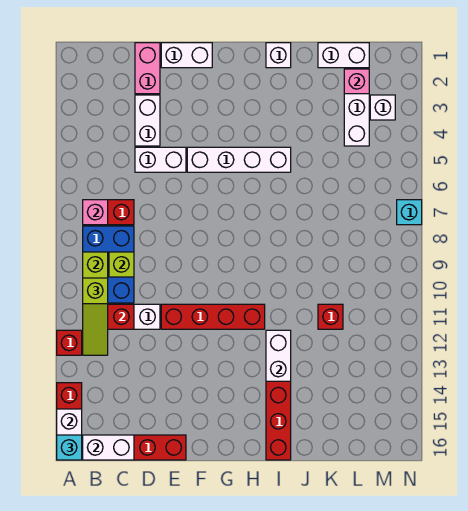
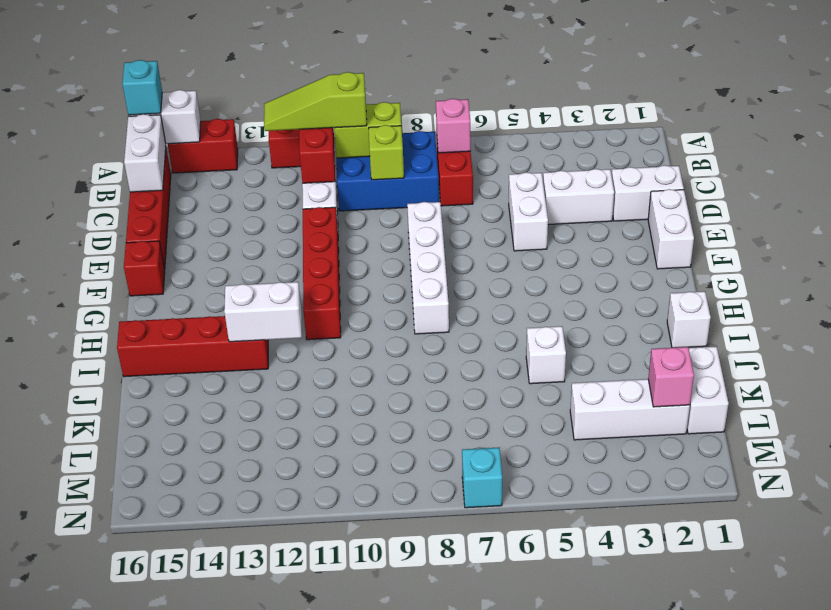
pink 1x2 brick [135,43,160,94] -> white 1x2 brick [612,165,684,221]
white 1x4 brick [187,147,291,172] -> white 1x4 brick moved to [407,202,449,334]
red 1x1 brick [318,304,343,329] -> red 1x1 brick moved to [124,241,165,296]
white 1x1 brick [370,95,395,120] -> white 1x1 brick moved to [526,326,566,384]

